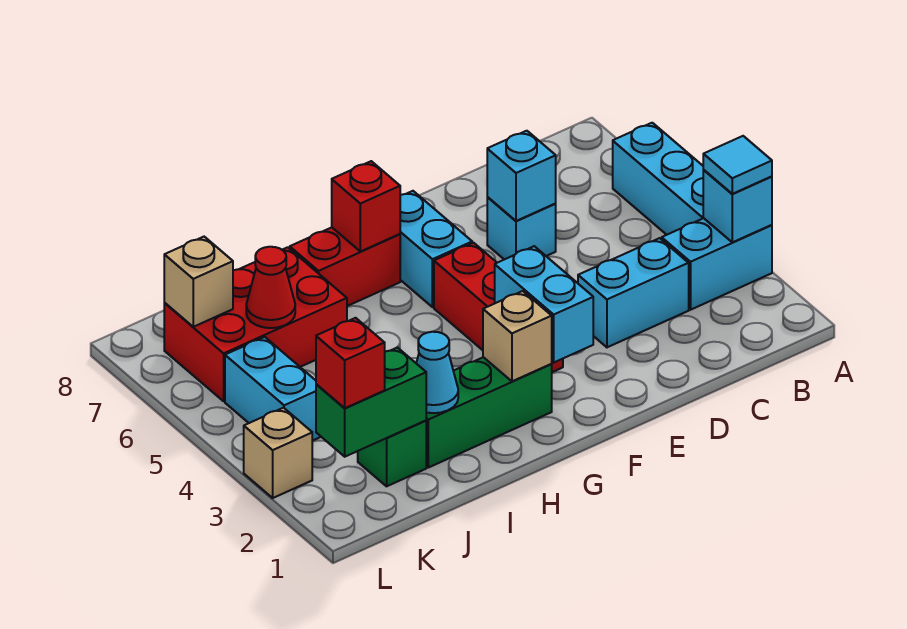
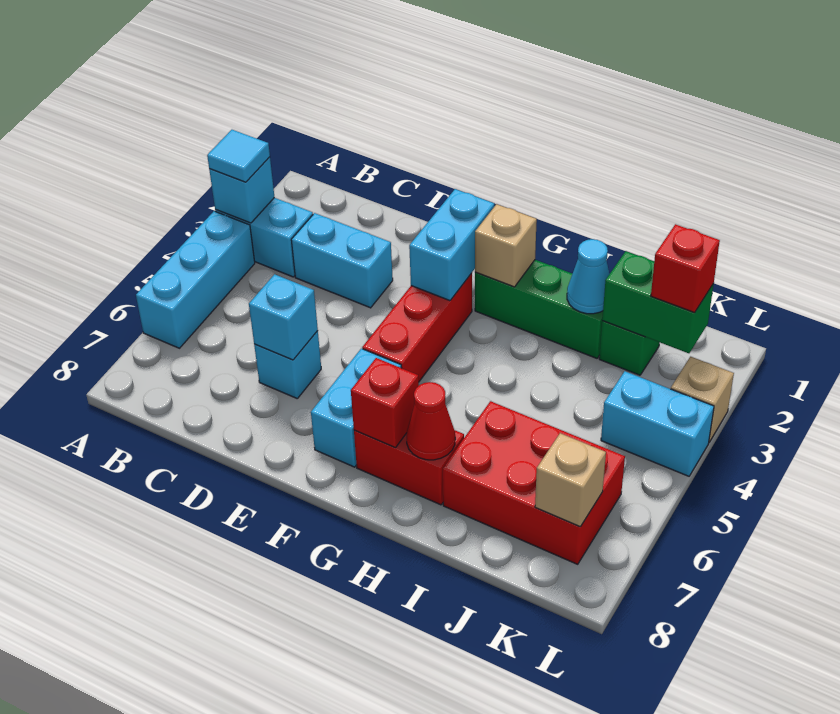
red 1x1 cone [246,247,295,328] -> red 1x1 cone moved to [407,382,455,460]
cyan 1x2 brick [225,337,321,441] -> cyan 1x2 brick turned to [601,371,714,476]

